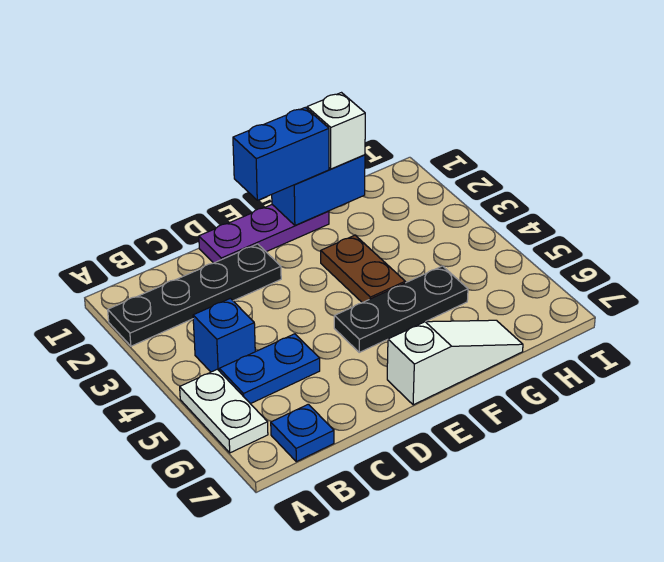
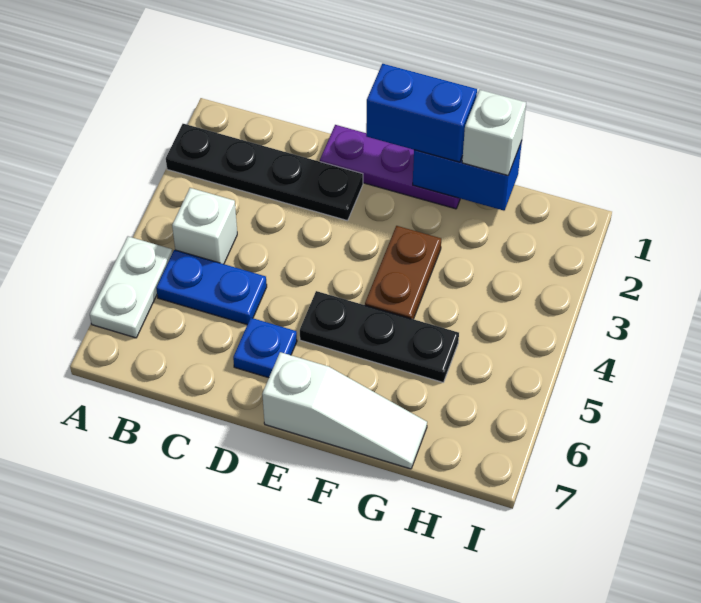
blue 1x1 brick [193,298,255,372] -> white 1x1 brick [172,188,237,264]
blue 1x1 plate [271,404,334,462] -> blue 1x1 plate moved to [233,318,297,378]

